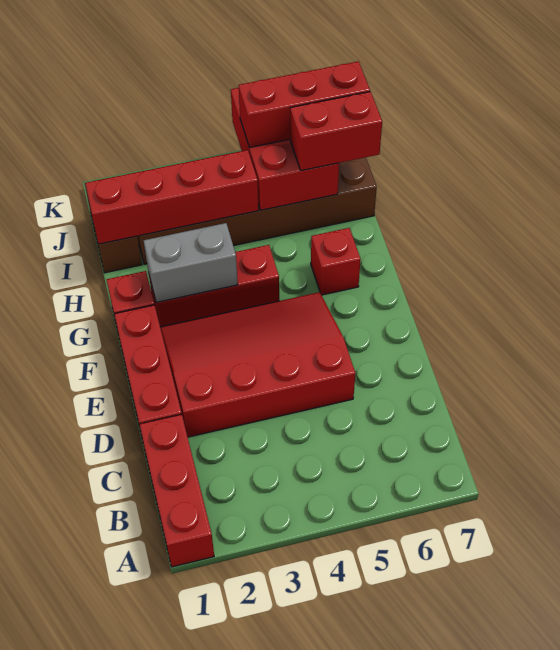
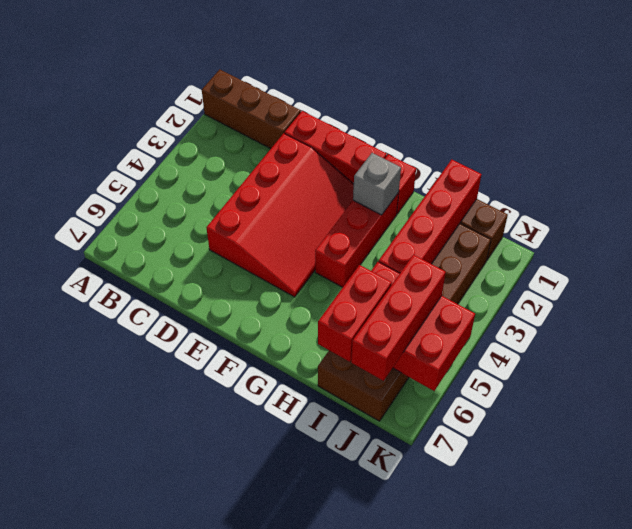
red 1x3 brick [140,414,214,567] -> brown 1x3 brick [202,69,301,149]
grey 1x2 brick [144,223,238,302] -> grey 1x1 brick [353,153,401,215]
red 1x1 brick [311,228,361,295] -> none

